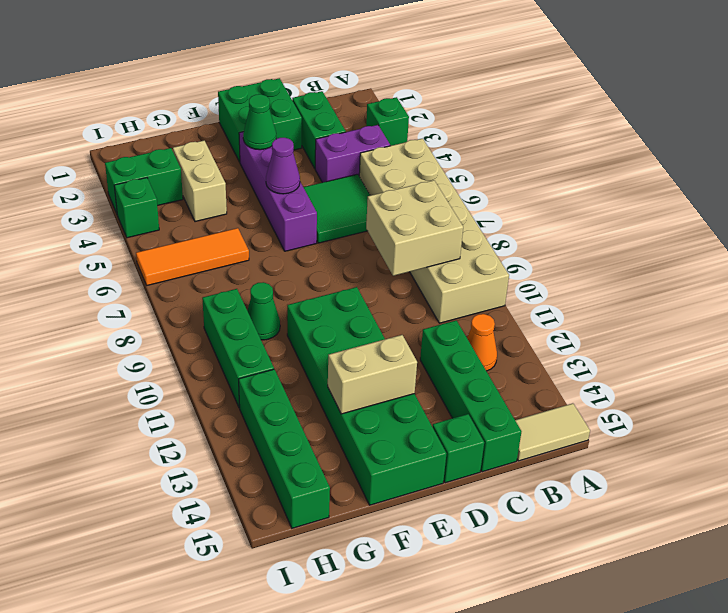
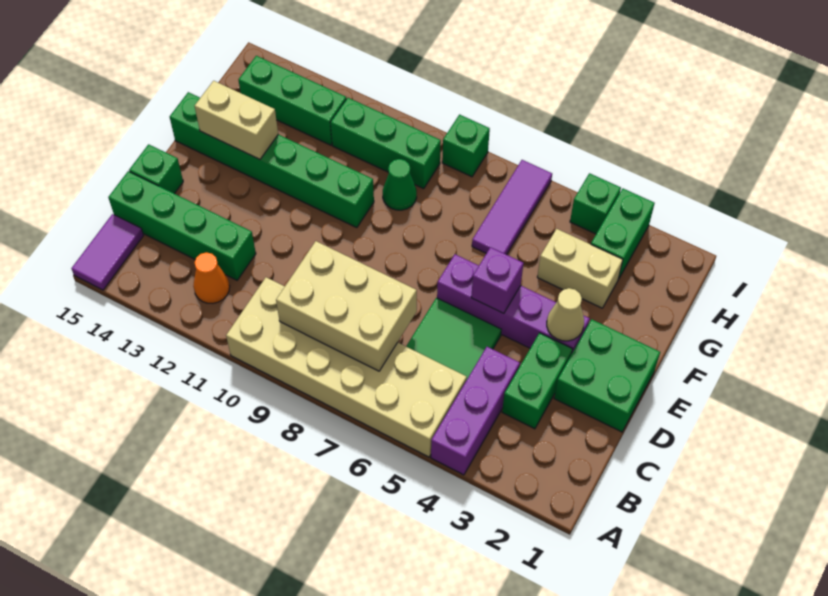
green 1x1 brick [366,97,409,146] -> green 1x1 brick moved to [442,115,490,177]
tan 1x2 tile [515,403,590,461] -> purple 1x2 tile [71,214,143,290]
purple 1x2 brick [315,125,390,183] -> purple 1x3 brick [431,347,520,475]
tan 2x2 brick [366,180,463,276] -> tan 2x3 brick [276,241,417,371]
green 1x2 brick [292,91,346,168] -> green 1x2 brick turned to [502,333,572,429]
green 1x1 cone [243,94,276,150] -> tan 1x1 cone [547,288,584,341]
purple 1x1 cone [266,138,300,194] -> purple 1x1 brick [471,247,523,313]
green 2x6 brick [287,287,446,505] -> green 1x6 brick [170,92,374,228]
tan 1x2 brick [328,335,417,414] -> tan 1x2 brick turned to [195,81,278,159]
orange 1x3 tile [136,228,249,285] -> purple 1x3 tile [472,160,552,255]
green 1x4 brick [239,369,330,528] -> green 1x3 brick [239,56,346,145]

